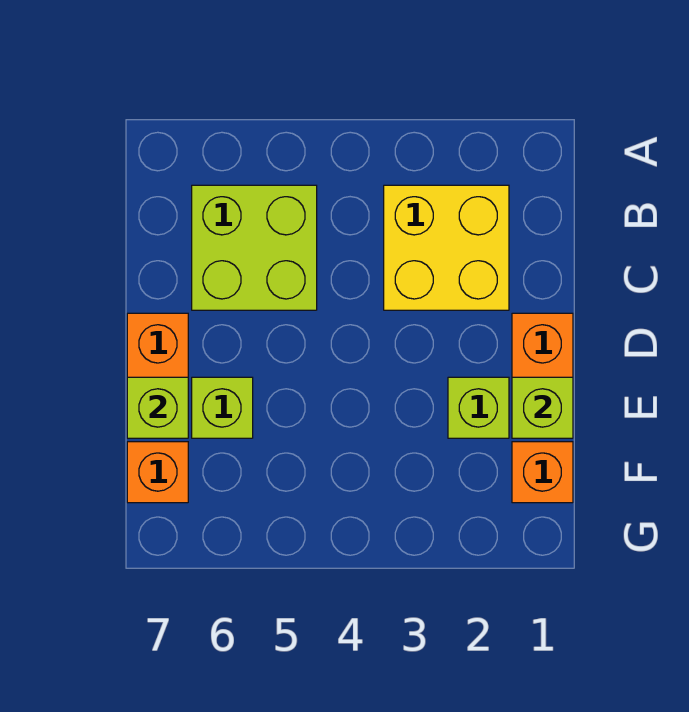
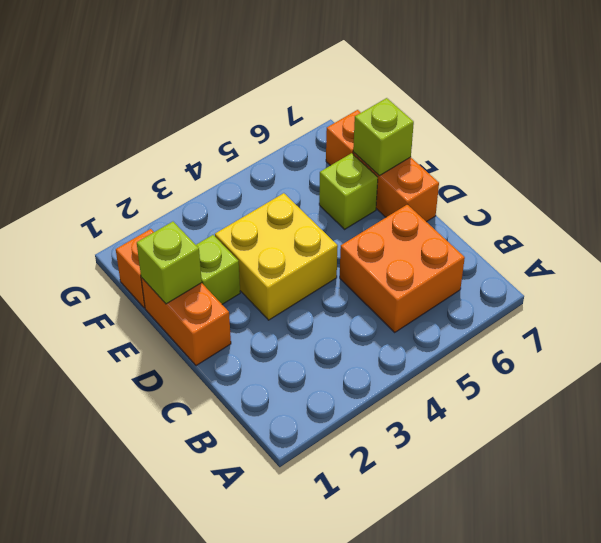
yellow 2x2 brick [384,185,509,310] -> yellow 2x2 brick moved to [215,193,338,320]
lime 2x2 brick [192,185,317,310] -> orange 2x2 brick [340,204,465,332]

